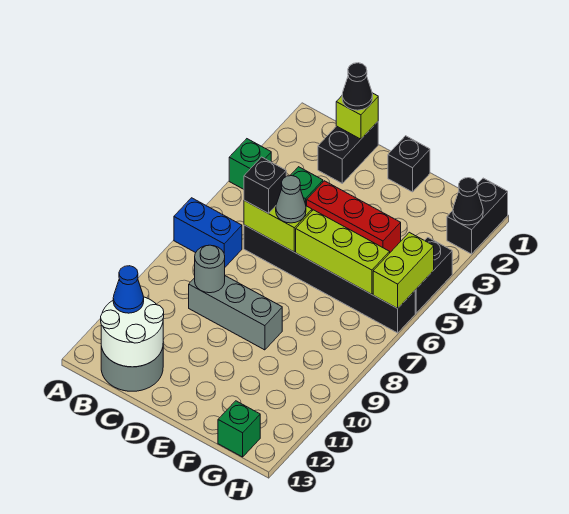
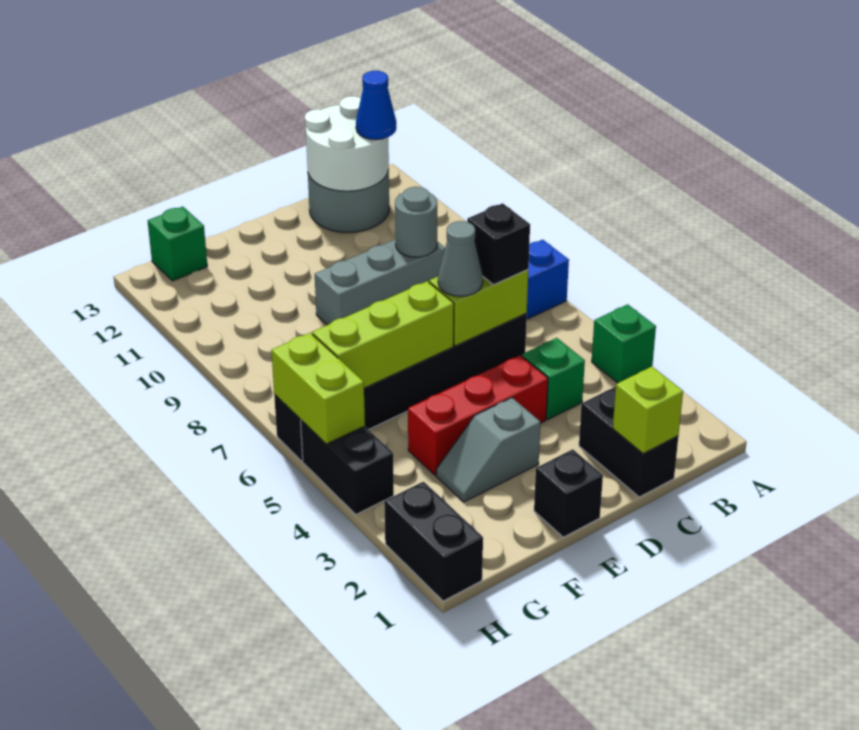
black 1x1 cone [342,63,373,110] -> none
none -> grey 1x2 slope [436,398,540,502]
black 1x1 cone [453,178,483,225] -> none

